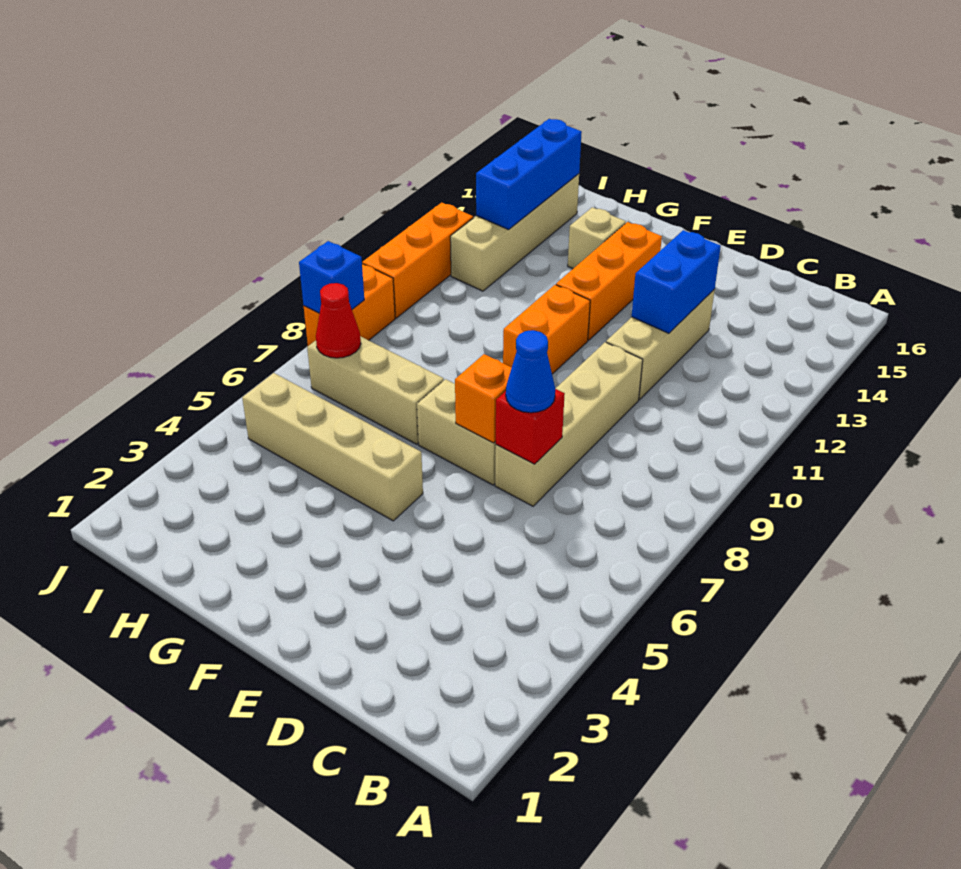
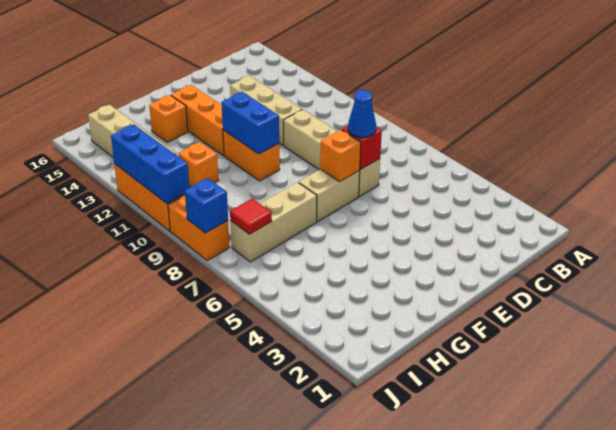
blue 1x2 brick [632,230,721,333] -> blue 1x2 brick moved to [221,92,279,154]
tan 1x4 brick [242,373,423,521] -> none
tan 1x1 brick [568,207,626,269] -> orange 1x1 brick [149,95,188,142]
none -> orange 1x1 brick [178,142,219,187]
red 1x1 cone [316,283,361,358] -> red 1x1 tile [230,199,272,234]
blue 1x3 brick [476,119,582,230] -> blue 1x3 brick moved to [111,124,189,204]

